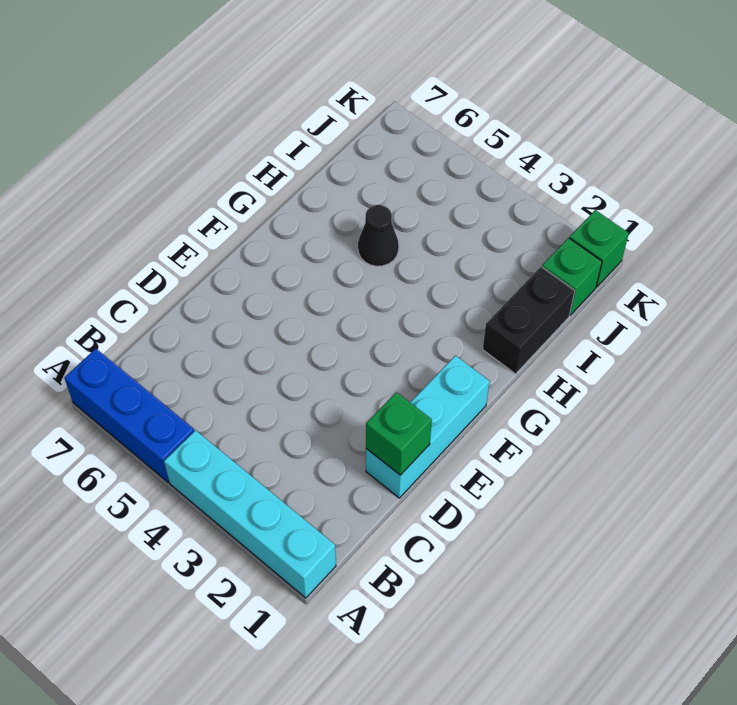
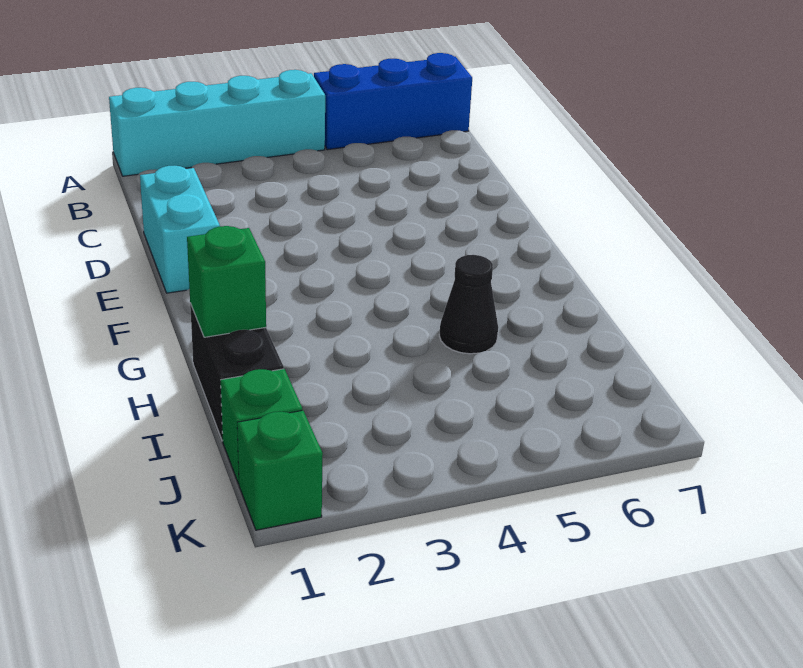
cyan 1x3 brick [366,356,490,498] -> cyan 1x2 brick [140,166,220,293]
green 1x1 brick [366,392,432,475] -> green 1x1 brick moved to [187,226,266,337]

